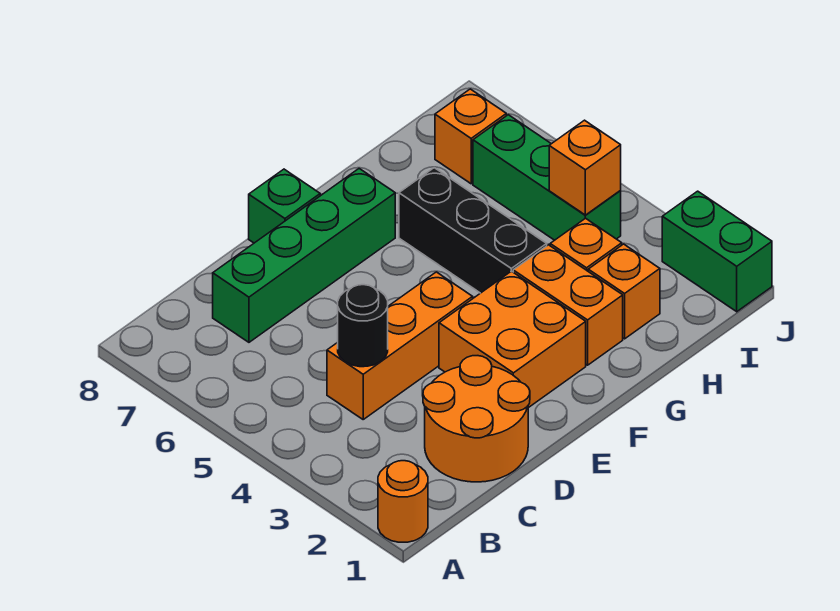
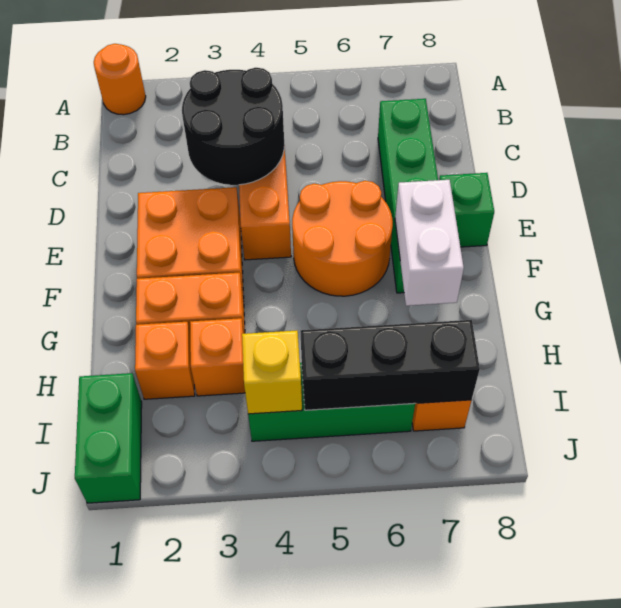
orange 2x2 round brick [423,356,530,482] -> orange 2x2 round brick moved to [292,181,393,296]
black 1x1 round brick [338,285,388,367] -> black 2x2 round brick [182,68,284,185]
none -> white 1x2 brick [395,180,464,306]
black 1x3 brick [399,168,547,293] -> black 1x3 brick moved to [301,320,480,410]
orange 1x1 brick [549,120,621,215] -> yellow 1x1 brick [242,330,302,414]
green 1x2 brick [662,191,772,312] -> green 1x2 brick turned to [75,373,142,503]

